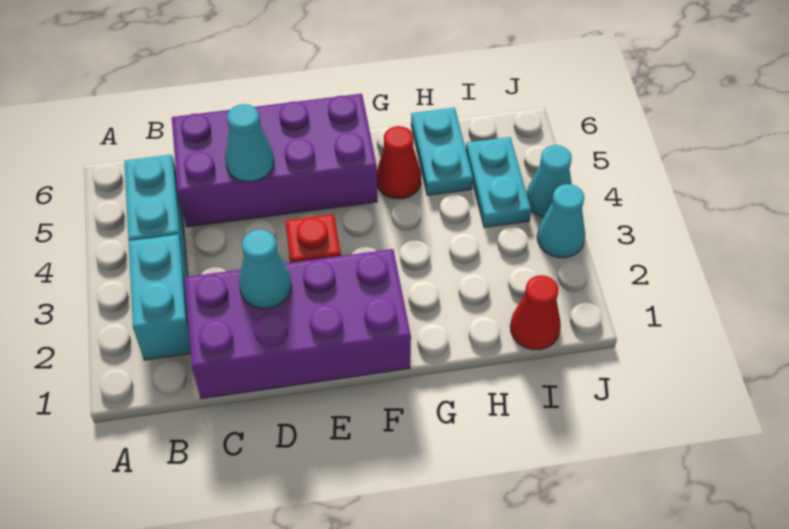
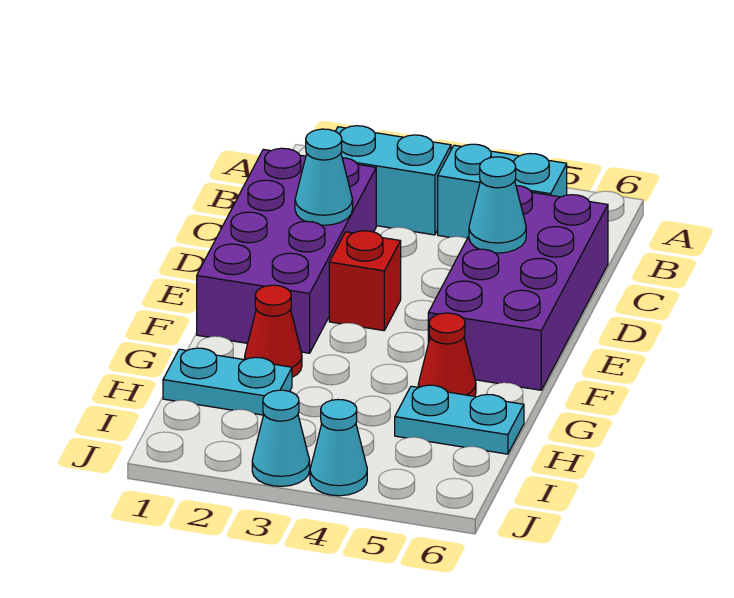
red 1x1 cone [510,275,561,350] -> red 1x1 cone moved to [245,285,302,377]
cyan 1x2 plate [466,137,531,227] -> cyan 1x2 plate moved to [163,348,292,415]

